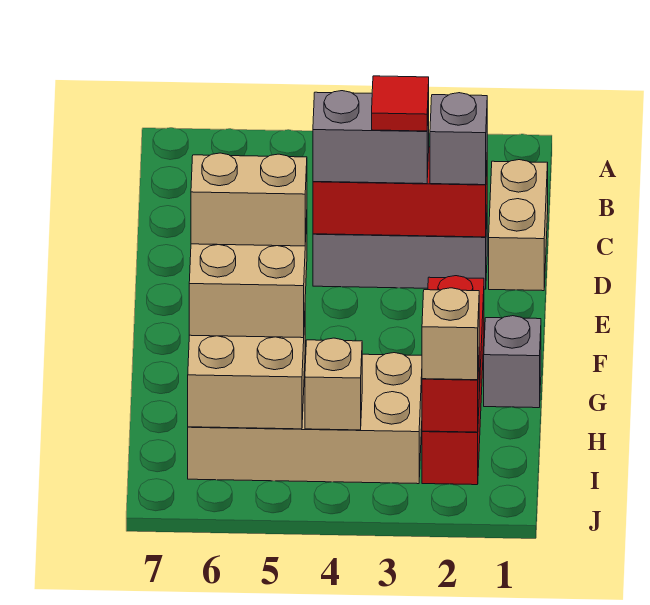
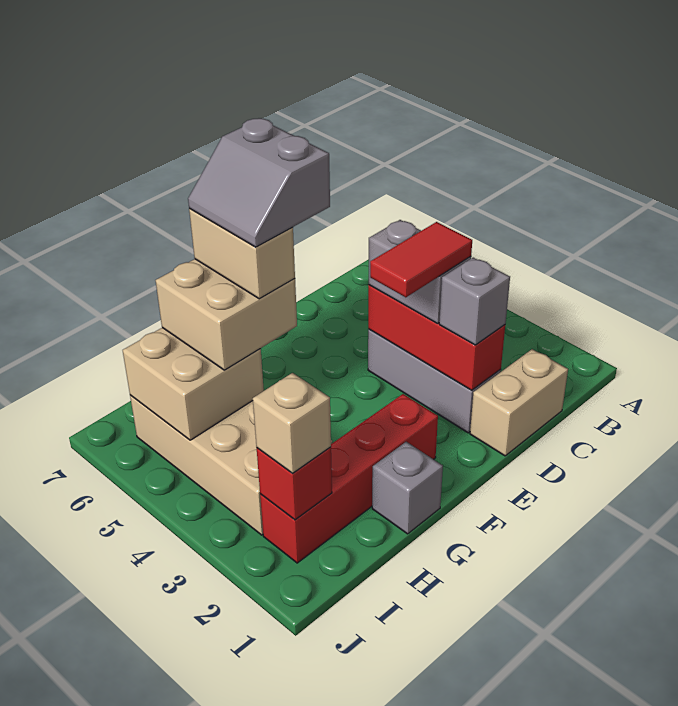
red 1x1 tile [372,76,429,131] -> red 1x2 tile [370,222,472,297]
none -> grey 2x2 slope [188,118,330,247]
tan 1x1 brick [305,338,362,430] -> none

